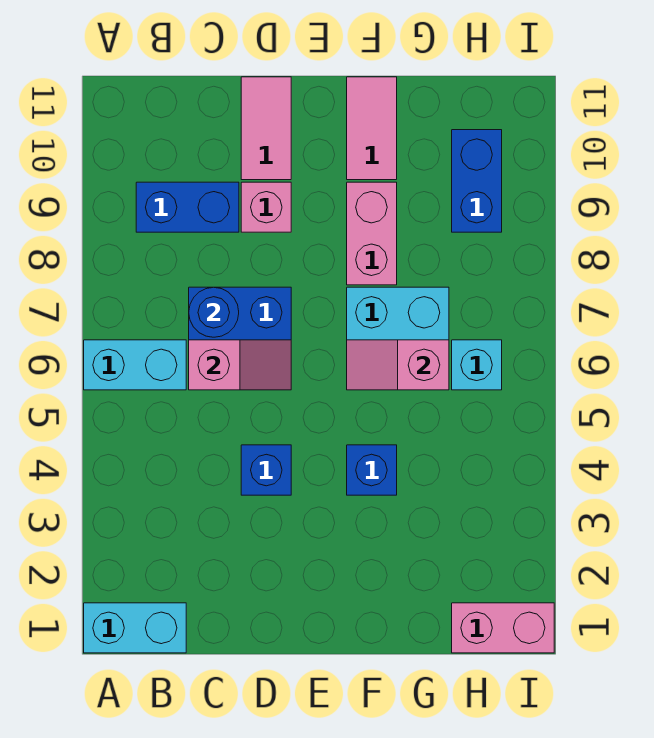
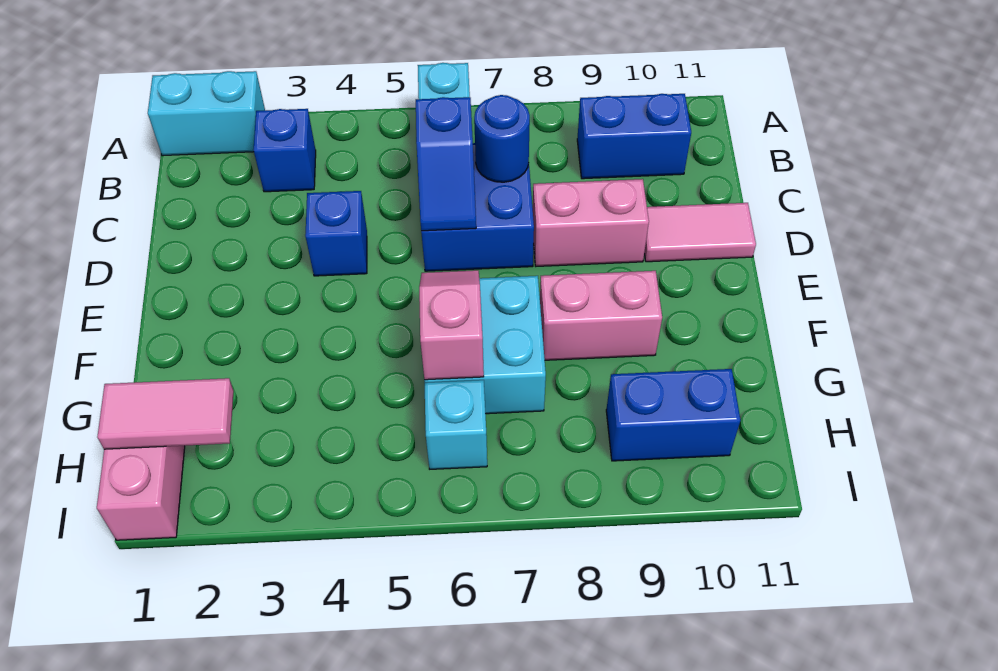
cyan 1x2 brick [84,603,186,653] -> cyan 1x2 brick turned to [148,71,265,156]
blue 1x2 brick [136,182,239,232] -> blue 1x2 brick turned to [577,94,691,179]
pink 1x2 slope [189,340,291,390] -> blue 1x2 slope [416,97,476,231]
pink 1x1 brick [241,182,291,232] -> pink 1x2 brick [533,179,649,266]
blue 1x1 brick [347,445,397,495] -> blue 1x1 brick moved to [253,109,316,192]
pink 1x2 tile [347,77,397,180] -> pink 1x2 tile moved to [97,378,234,449]

